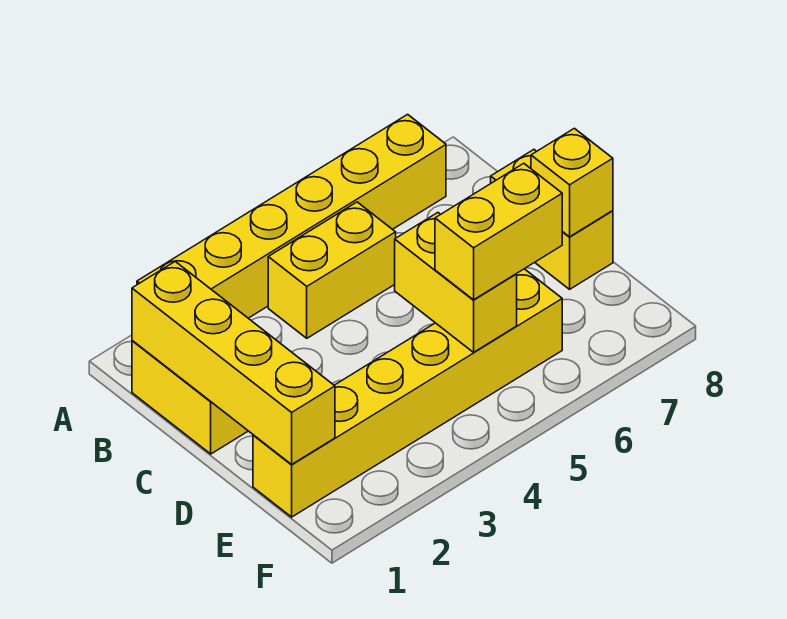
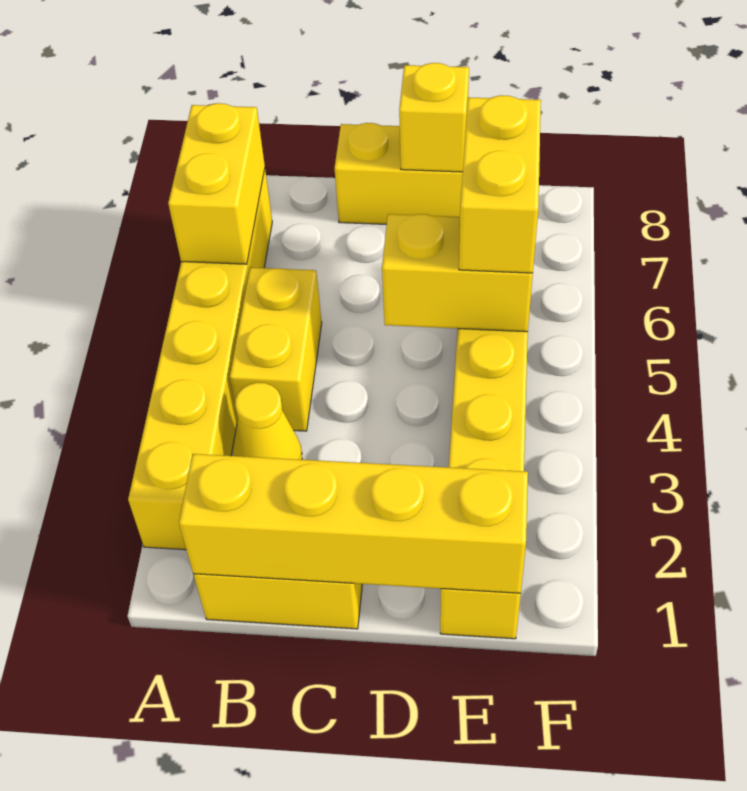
none -> yellow 1x2 brick [168,103,265,264]
none -> yellow 1x1 cone [233,383,302,460]

